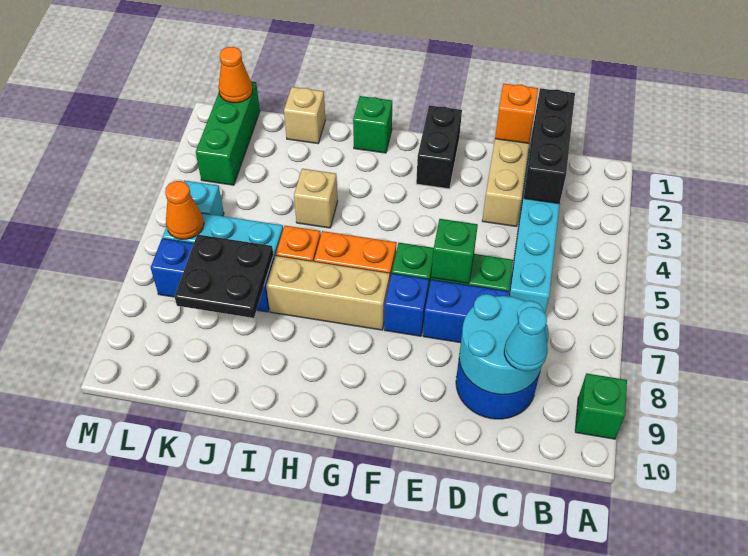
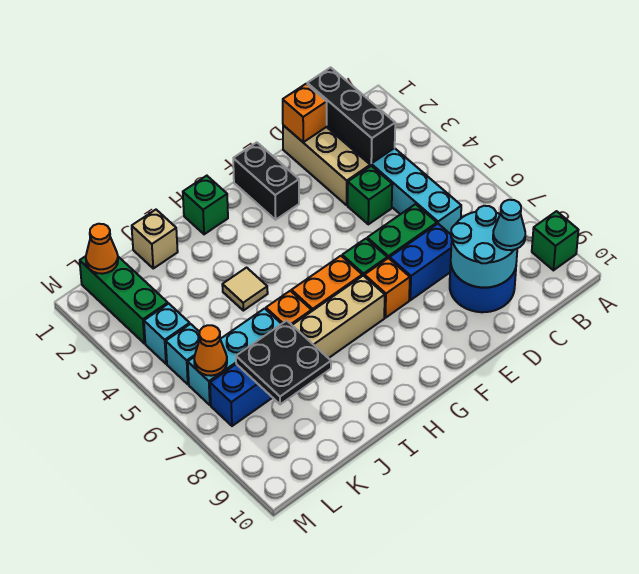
green 1x1 brick [431,219,478,283] -> green 1x1 brick moved to [348,166,392,224]
blue 1x1 brick [384,274,429,336] -> orange 1x1 brick [365,258,410,318]
tan 1x1 brick [294,169,338,228] -> tan 1x1 tile [222,268,268,311]
none -> cyan 1x1 brick [144,304,190,364]

